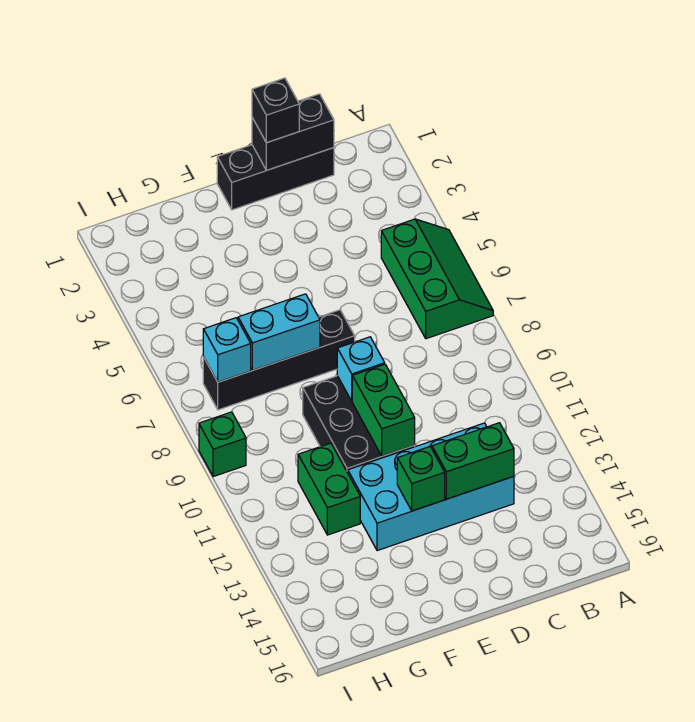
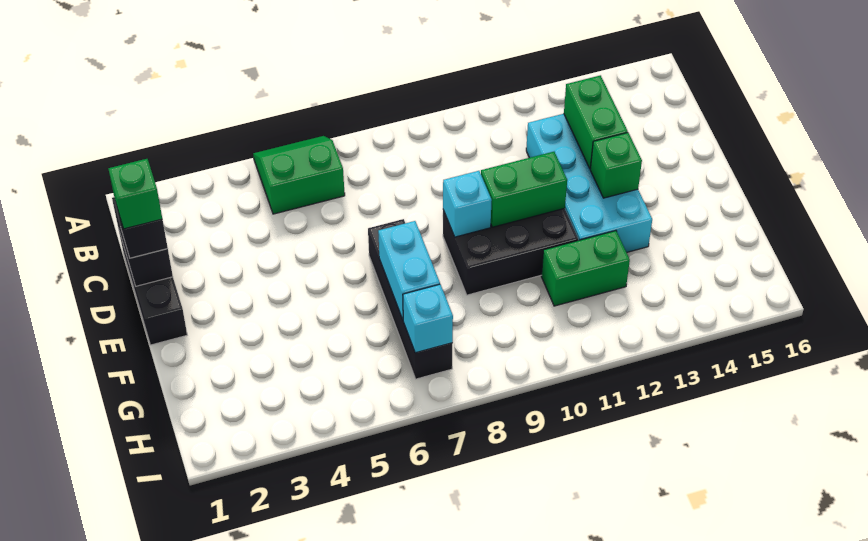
green 2x3 slope [381,219,493,339] -> green 2x2 slope [253,136,345,214]
green 1x1 brick [199,412,246,477] -> green 1x1 brick moved to [108,159,162,229]

